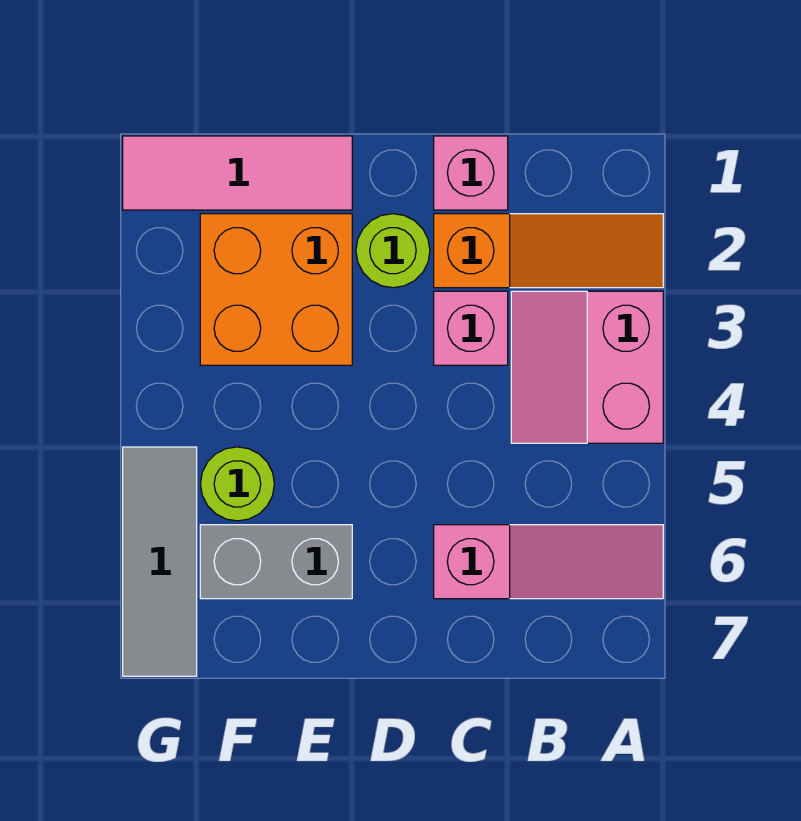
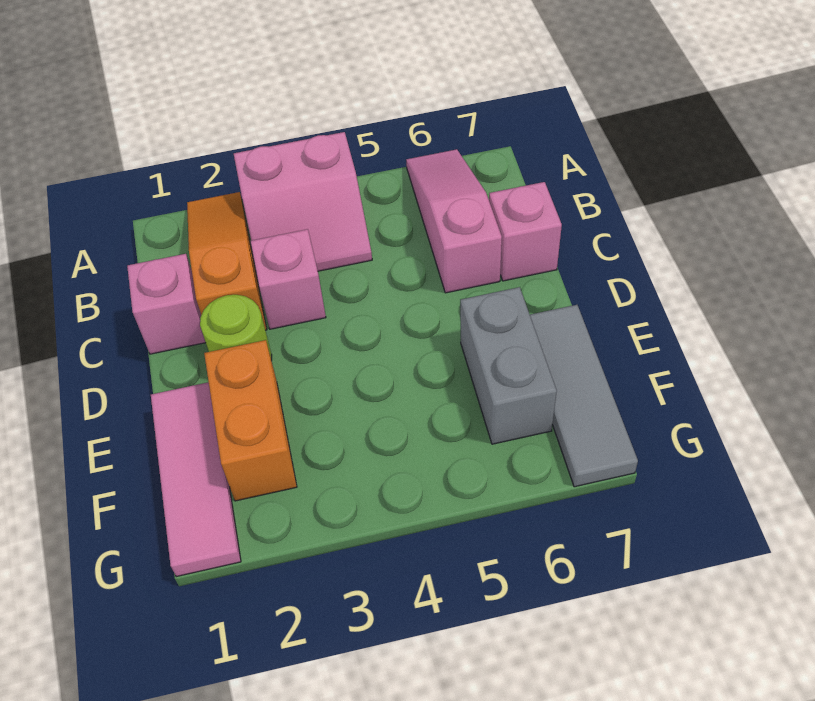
none -> pink 1x1 brick [489,182,562,281]
orange 2x2 brick [200,214,352,365] -> orange 1x2 brick [204,340,297,501]
lime 1x1 round brick [200,447,274,521] -> none
grey 1x3 tile [123,447,197,676] -> grey 1x3 tile turned to [530,305,638,487]

